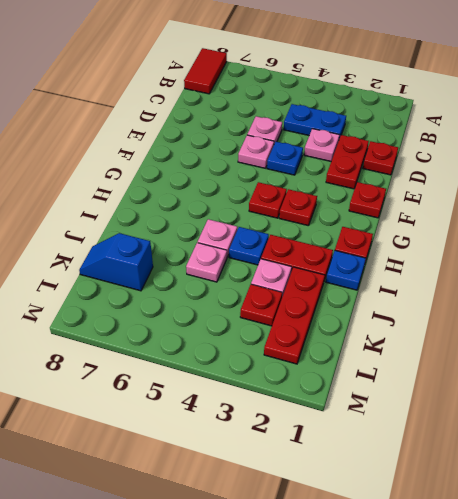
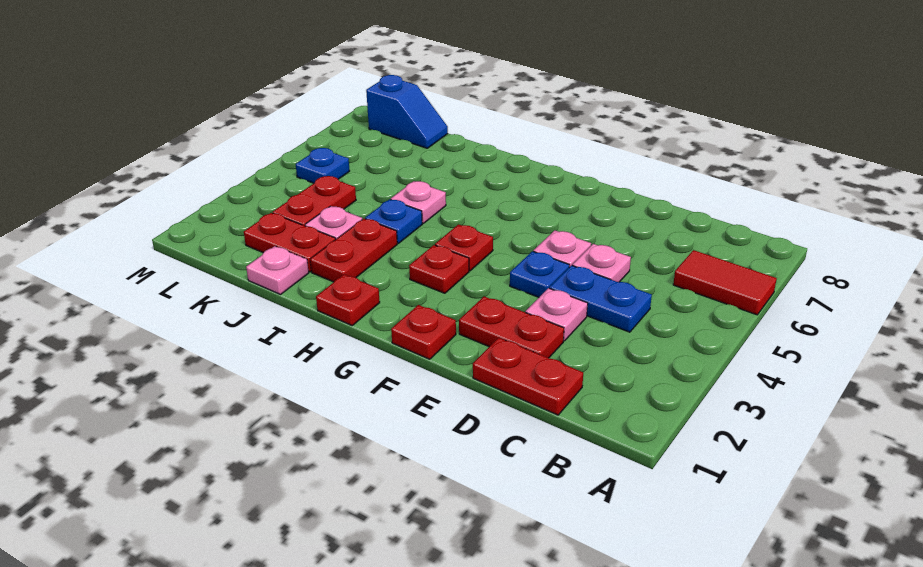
red 1x2 tile [184,48,227,94] -> red 1x2 tile moved to [673,250,777,315]
blue 1x2 plate [284,104,346,139] -> blue 1x2 plate turned to [550,265,652,332]
red 1x1 plate [363,141,398,175] -> red 1x2 plate [473,338,583,415]
blue 1x1 plate [326,251,366,290] -> blue 1x1 plate moved to [296,148,350,183]
red 1x3 plate [264,267,325,364] -> red 1x2 plate [244,213,336,272]
pink 1x1 plate [186,243,227,282] -> pink 1x1 plate moved to [246,246,309,294]
red 1x1 plate [240,284,282,326] -> red 1x2 plate [273,176,356,226]
blue 1x2 slope [79,233,153,291] -> blue 1x2 slope turned to [366,75,448,148]

